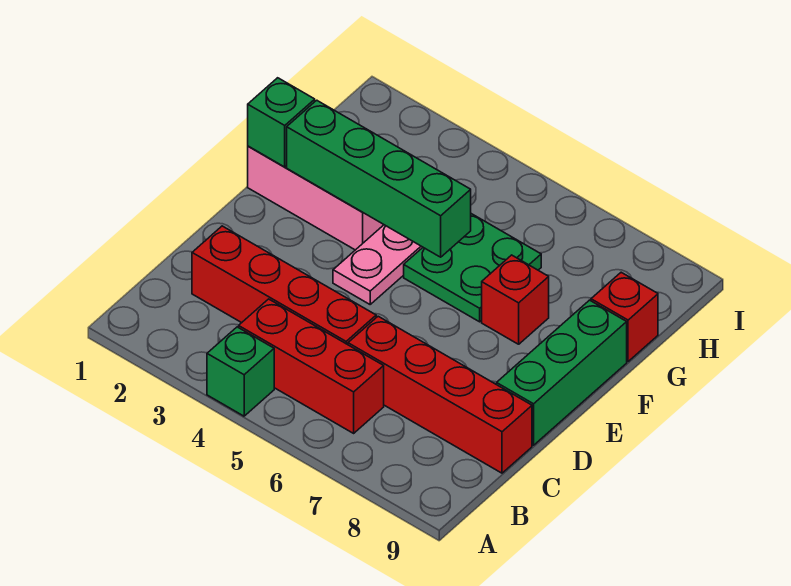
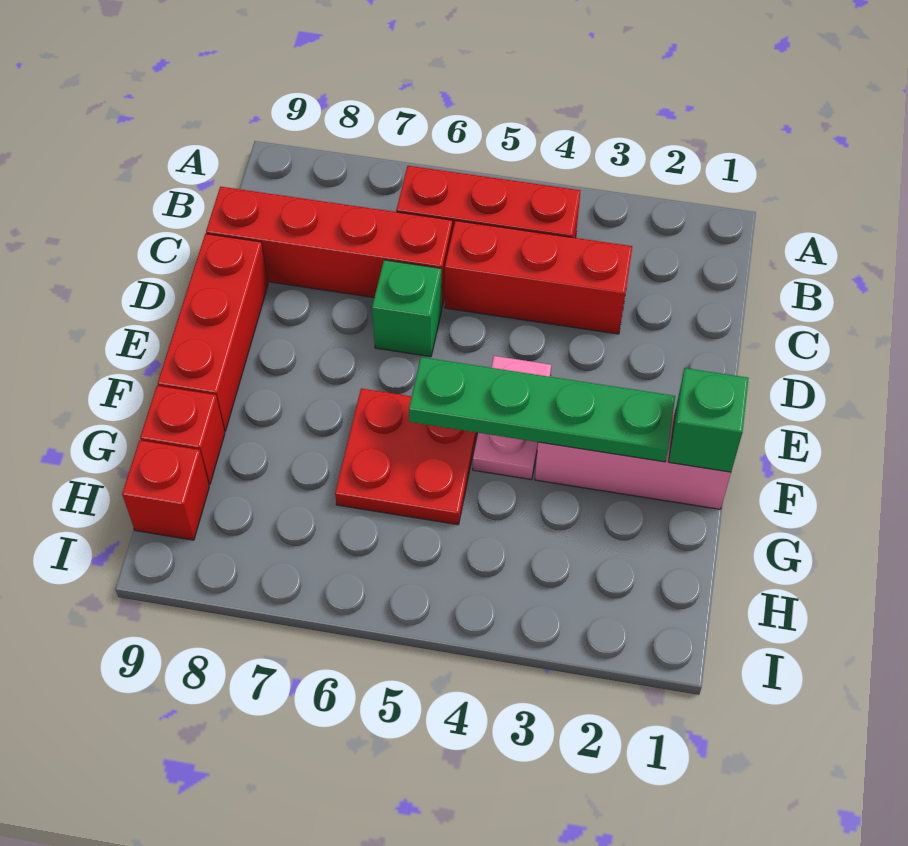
green 1x1 brick [207,327,274,416] -> green 1x1 brick moved to [372,260,442,357]
red 1x4 brick [192,226,376,345] -> red 1x3 brick [445,221,632,334]
green 1x3 brick [497,300,627,445] -> red 1x3 brick [158,234,268,431]
green 1x4 brick [287,100,471,257] -> green 1x4 plate [409,357,675,462]
green 2x2 plate [404,214,541,322] -> red 2x2 plate [335,389,477,525]
red 1x1 brick [482,255,549,344] -> red 1x1 brick moved to [122,440,209,540]

